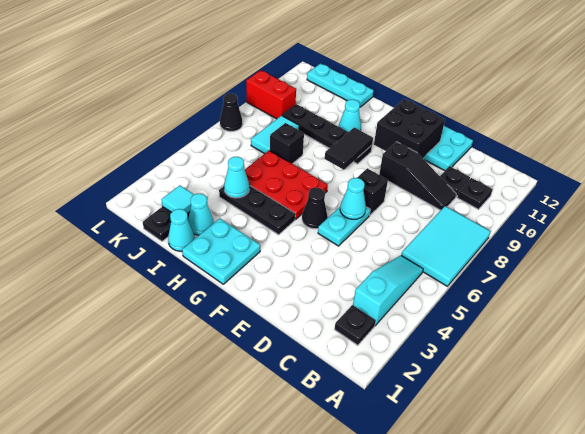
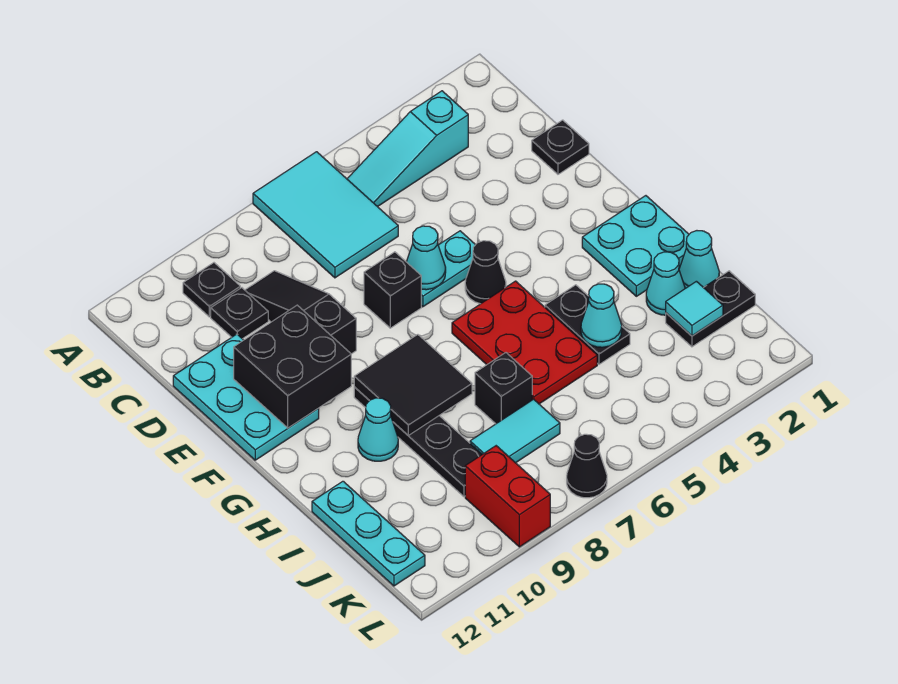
cyan 2x3 tile [401,206,491,286] -> cyan 2x3 tile turned to [253,152,398,278]
black 1x1 plate [335,305,376,345] -> black 1x1 plate moved to [532,120,589,174]
black 1x3 plate [219,185,295,235] -> black 1x2 plate [545,285,630,364]
black 1x2 tile [325,128,373,170] -> black 2x2 tile [354,335,472,435]

